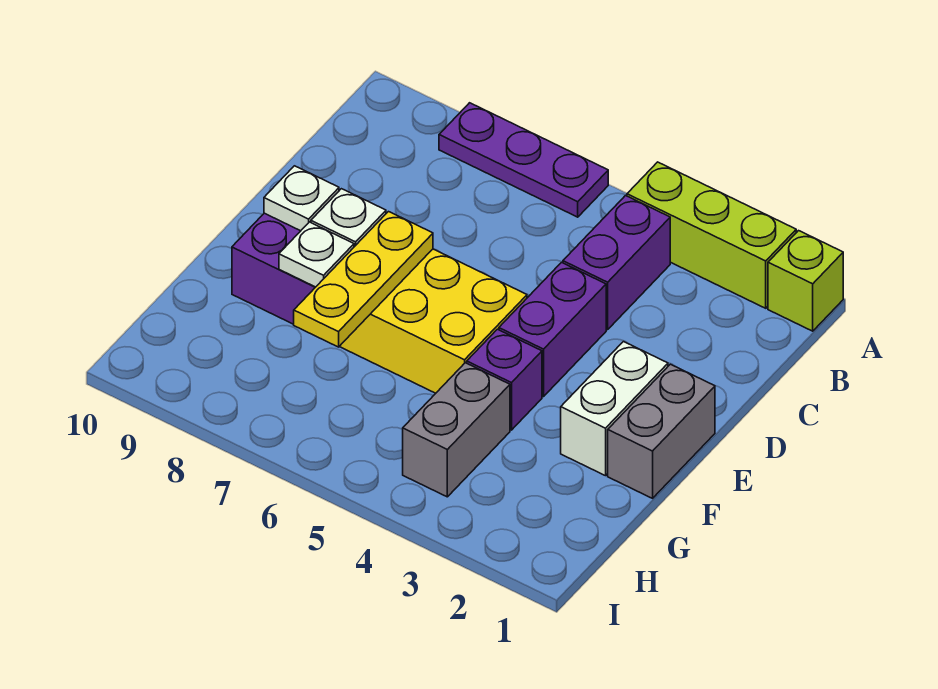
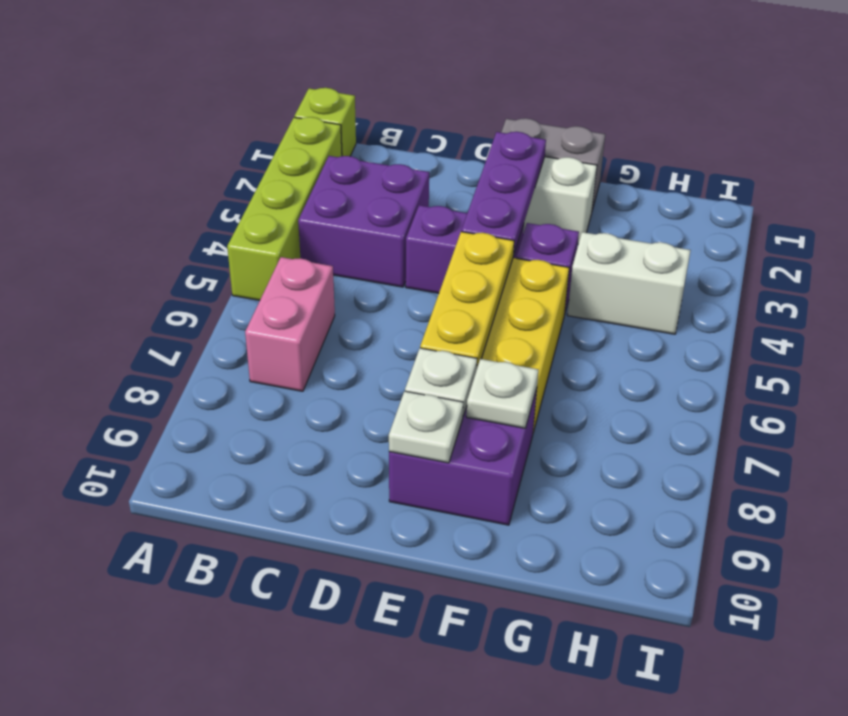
lime 1x3 brick [627,162,796,308] -> lime 1x4 brick [227,117,342,301]
purple 1x3 plate [439,103,608,217] -> purple 1x3 plate moved to [461,132,546,255]
purple 1x2 brick [563,196,670,330] -> purple 2x2 brick [298,156,429,287]
none -> pink 1x2 brick [245,257,335,391]
yellow 1x3 plate [294,212,433,347] -> yellow 1x3 plate turned to [420,232,514,367]
grey 1x2 brick [403,363,510,497] -> white 1x2 brick [567,232,691,334]

